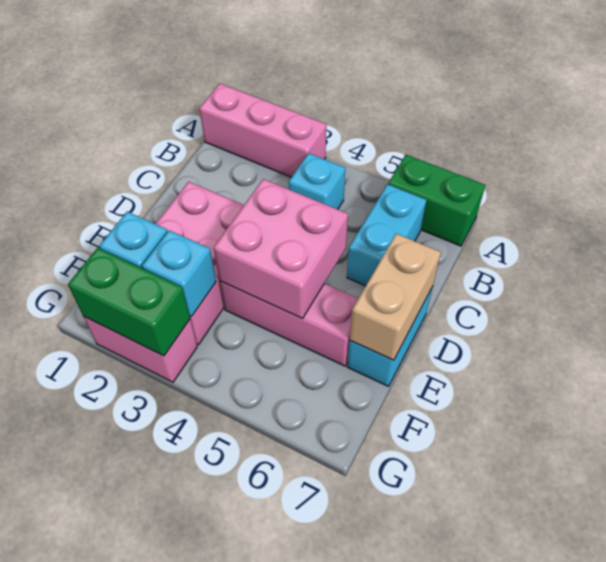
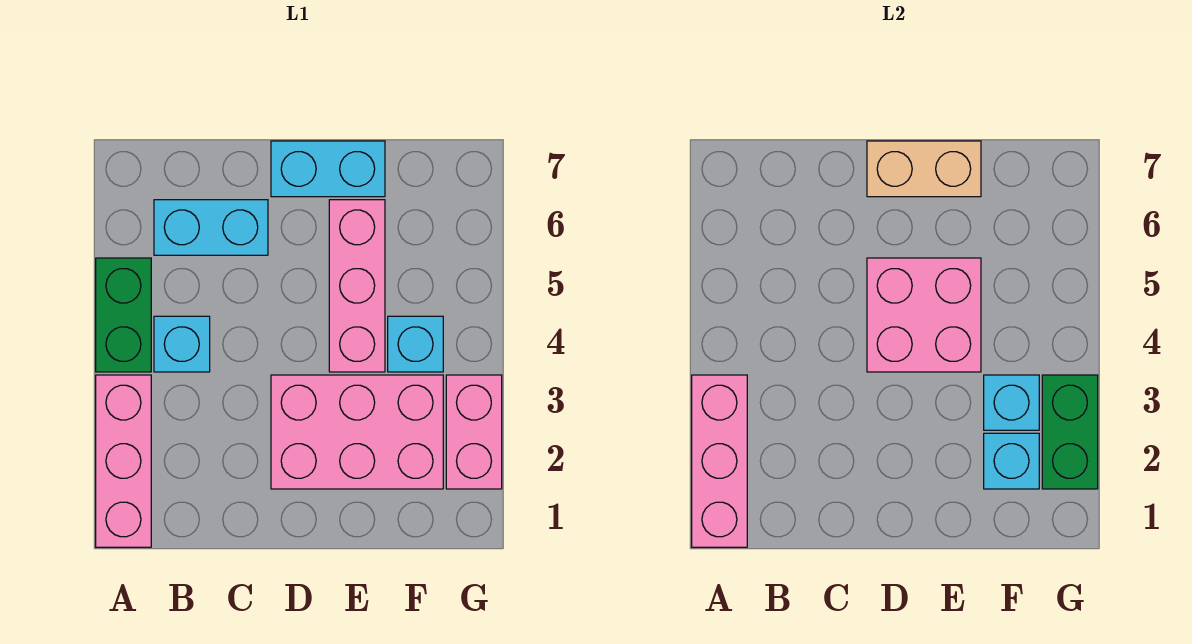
none -> pink 1x3 brick [692,375,747,547]
green 1x2 brick [388,155,485,246] -> green 1x2 brick moved to [96,258,151,372]
none -> cyan 1x1 brick [388,316,443,372]

